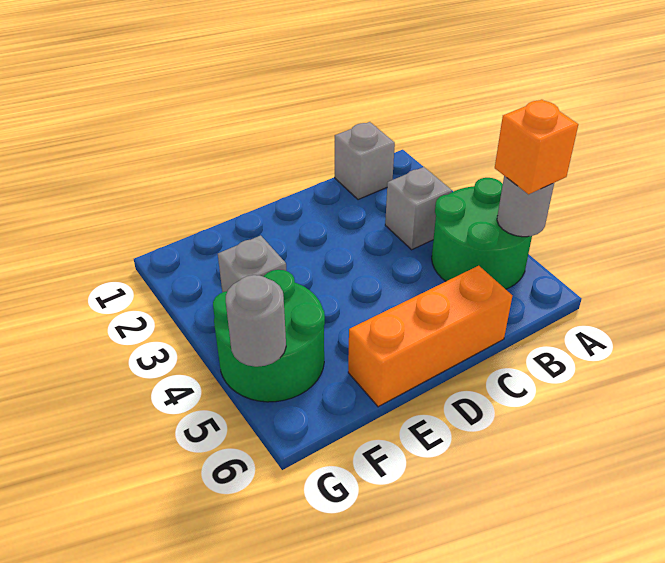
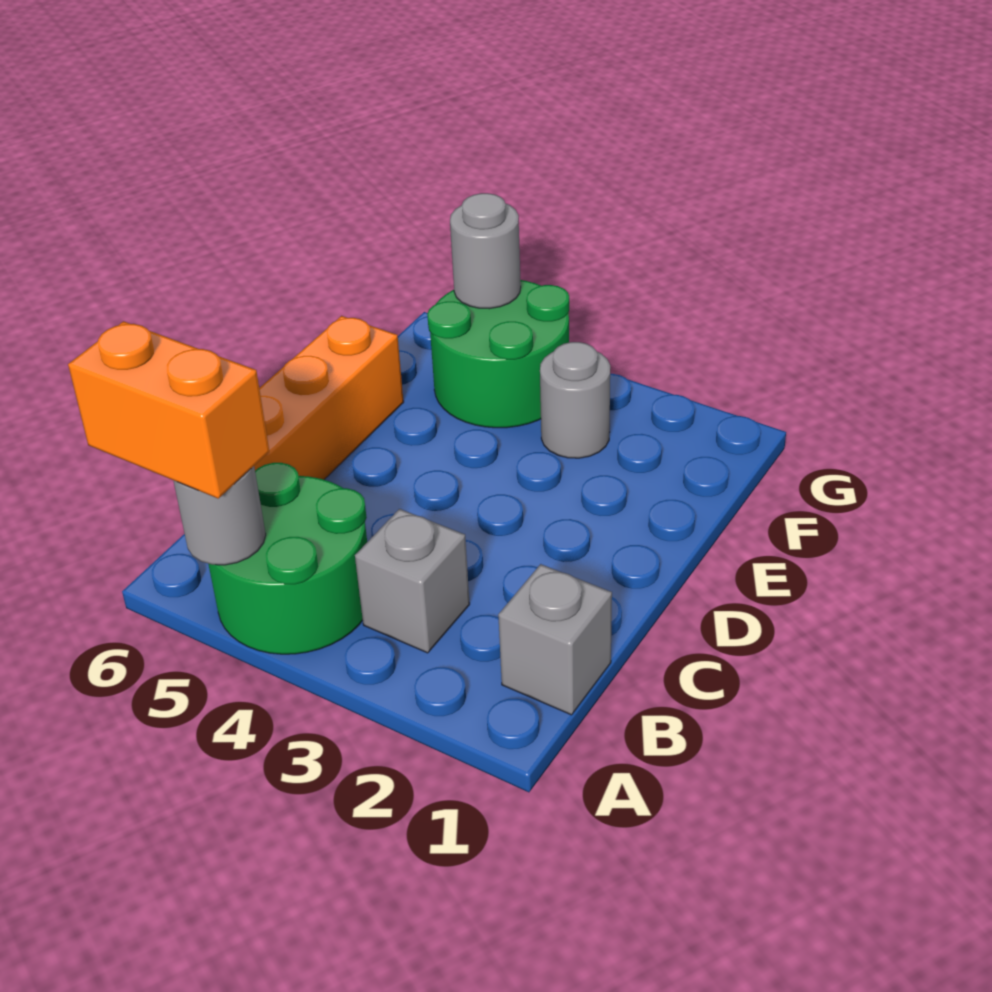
orange 1x1 brick [495,100,578,194] -> orange 1x2 brick [68,321,269,498]
grey 1x1 brick [218,235,286,292] -> grey 1x1 round brick [540,342,610,458]

